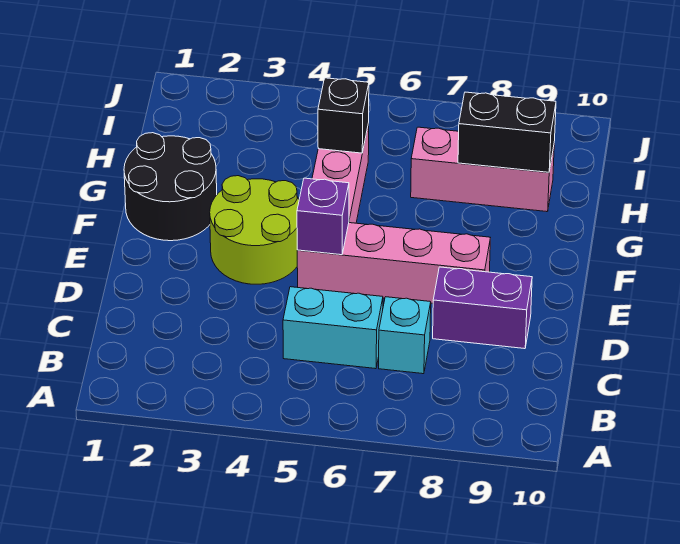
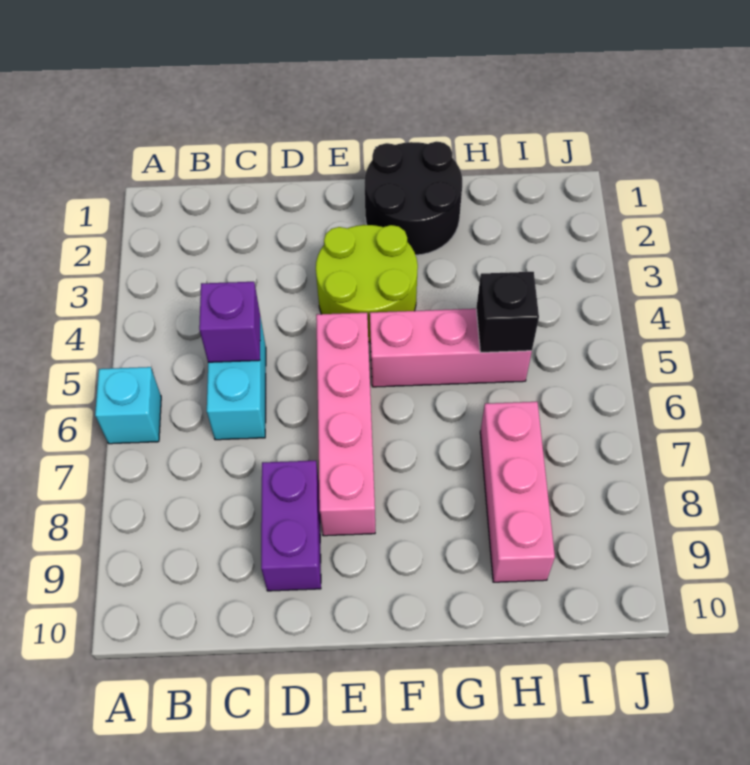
cyan 1x1 brick [379,297,431,374] -> cyan 1x1 brick moved to [95,367,161,444]
purple 1x1 brick [297,178,349,255] -> purple 1x1 brick moved to [199,282,260,362]
black 1x2 brick [458,92,556,172] -> none

